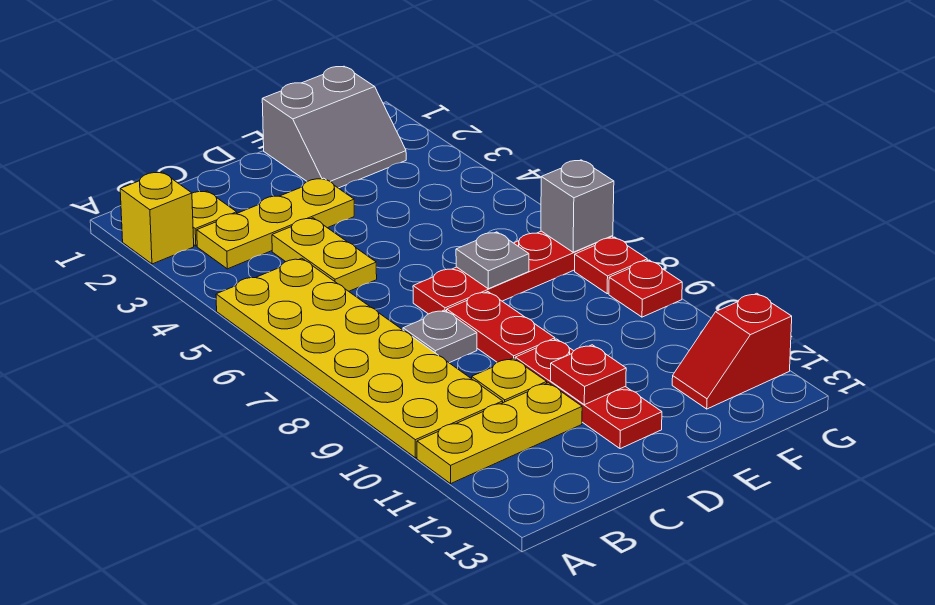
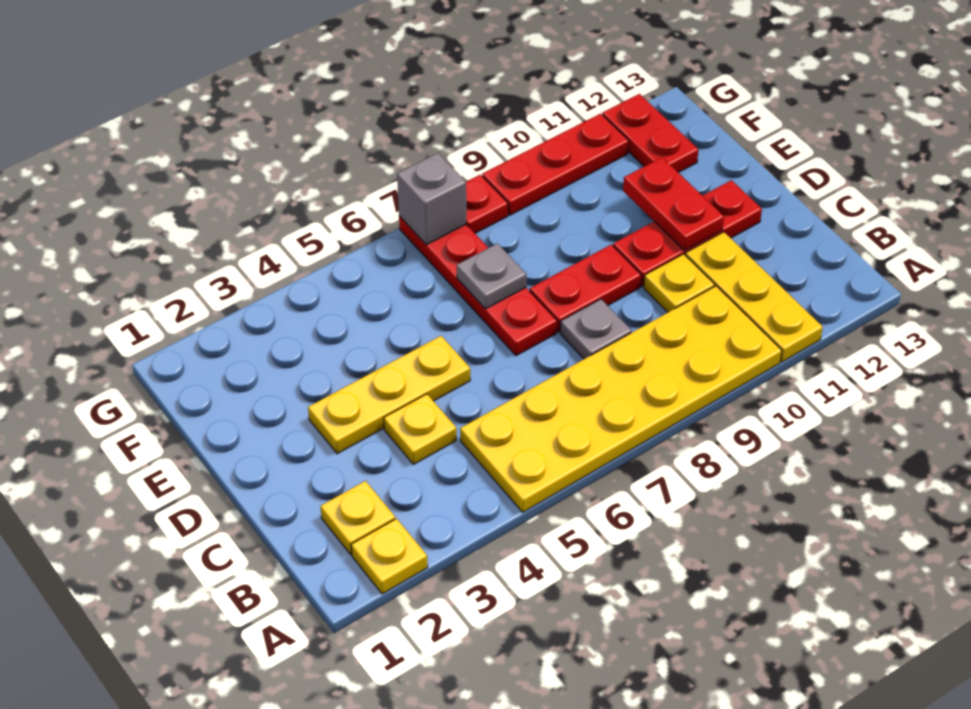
yellow 1x1 brick [120,172,194,264] -> yellow 1x1 plate [351,519,428,594]
yellow 1x3 plate [197,178,354,269] -> yellow 1x3 plate turned to [308,336,470,454]
yellow 1x2 plate [272,218,377,291] -> yellow 1x1 plate [384,394,457,464]
red 1x1 plate [550,345,626,405] -> red 1x2 plate [623,158,724,251]
grey 2x2 slope [262,66,406,188] -> none
red 1x2 slope [672,293,792,409] -> red 1x2 plate [602,94,698,173]
red 1x1 plate [609,260,682,317] -> red 1x3 plate [482,114,629,215]

